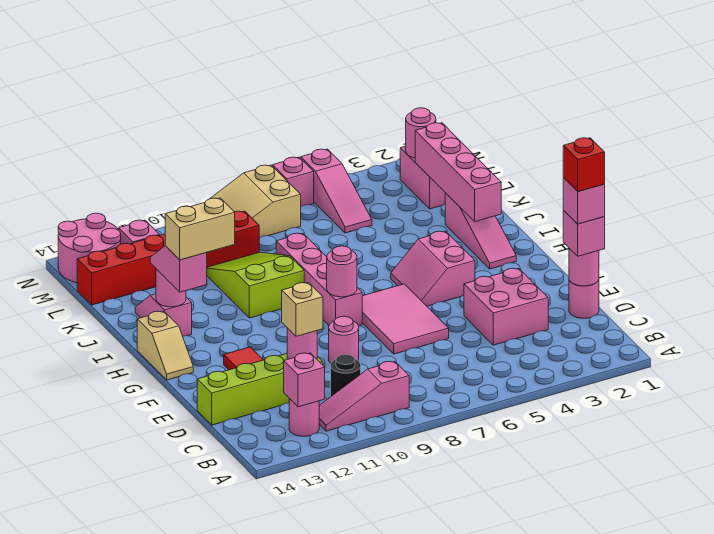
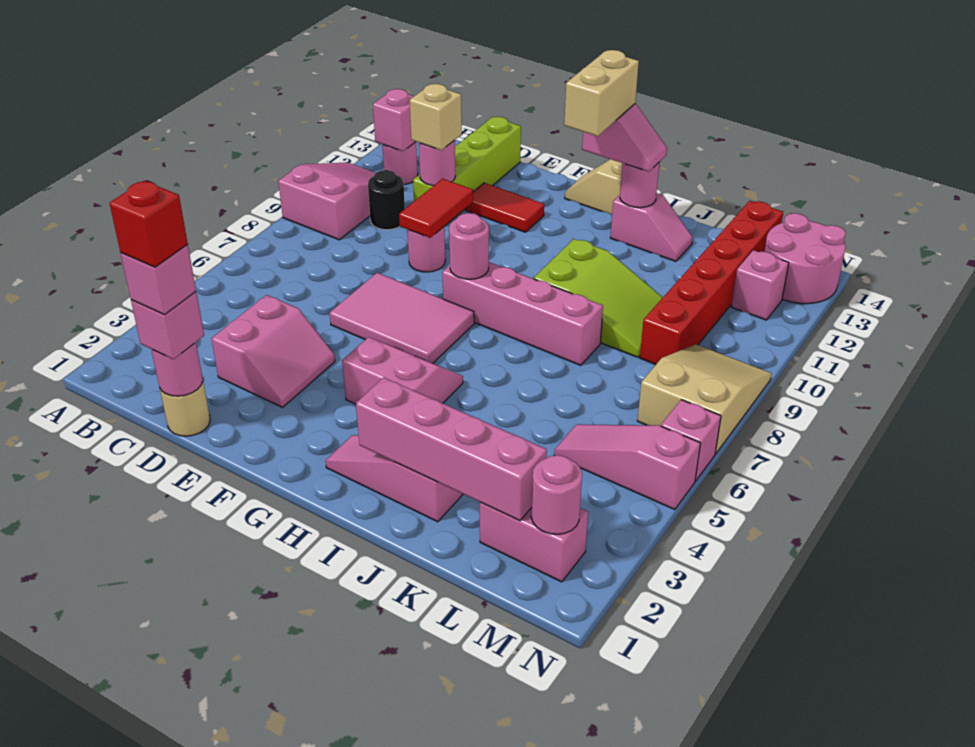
pink 1x3 slope [319,361,409,431] -> pink 2x3 slope [278,163,376,240]
pink 1x1 round brick [569,280,599,318] -> tan 1x1 round brick [160,382,210,436]
pink 2x2 brick [464,268,548,345] -> pink 2x2 slope [212,295,335,407]
none -> red 1x2 tile [399,179,473,238]

